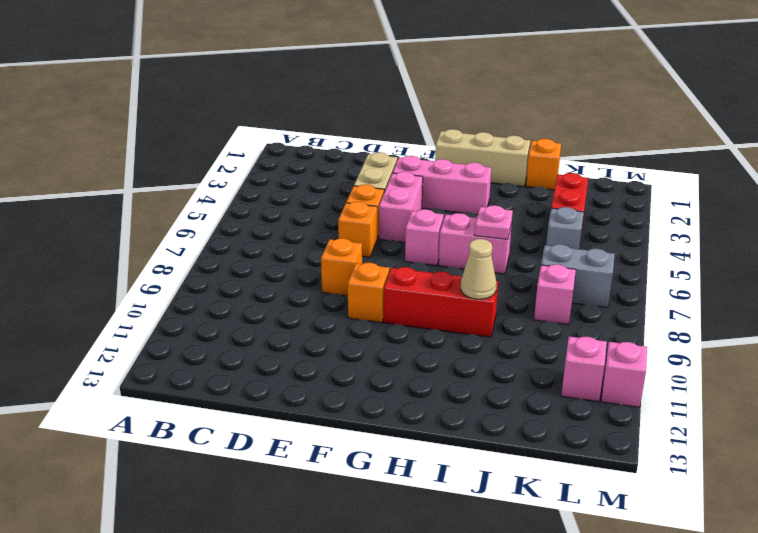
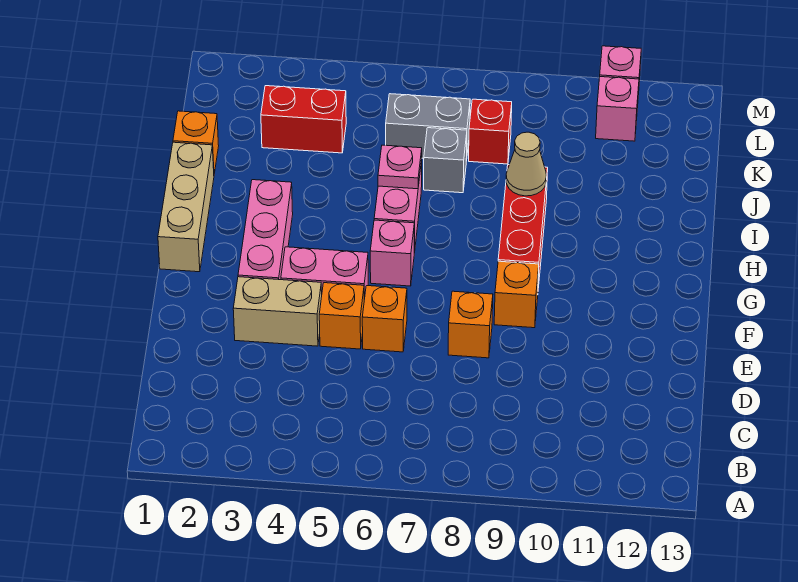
grey 1x1 brick [546,207,584,249] -> grey 1x1 brick moved to [424,128,467,193]
grey 1x2 brick [541,244,615,308] -> grey 1x2 brick turned to [386,94,470,161]
pink 1x1 brick [534,264,576,324] -> red 1x1 brick [469,99,512,164]

